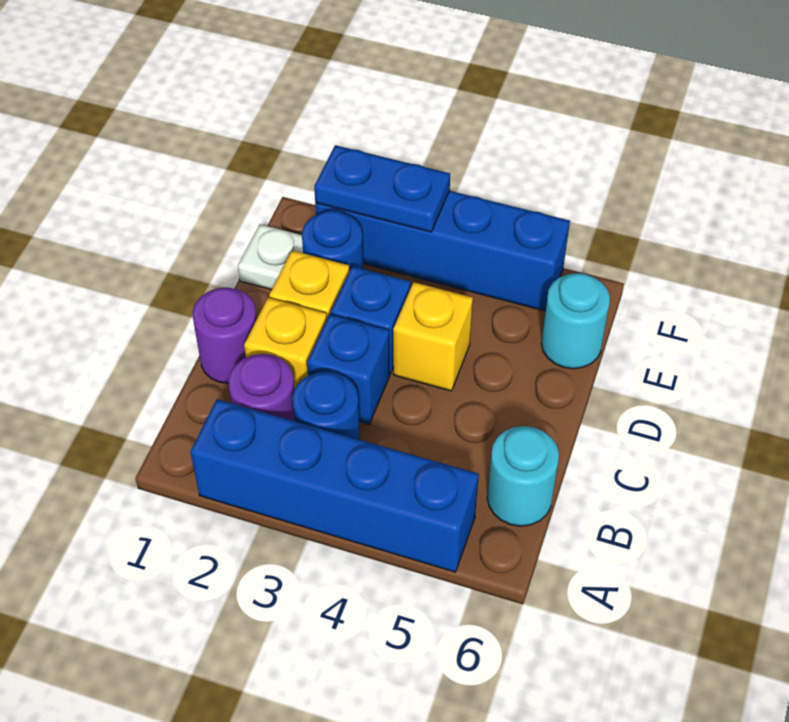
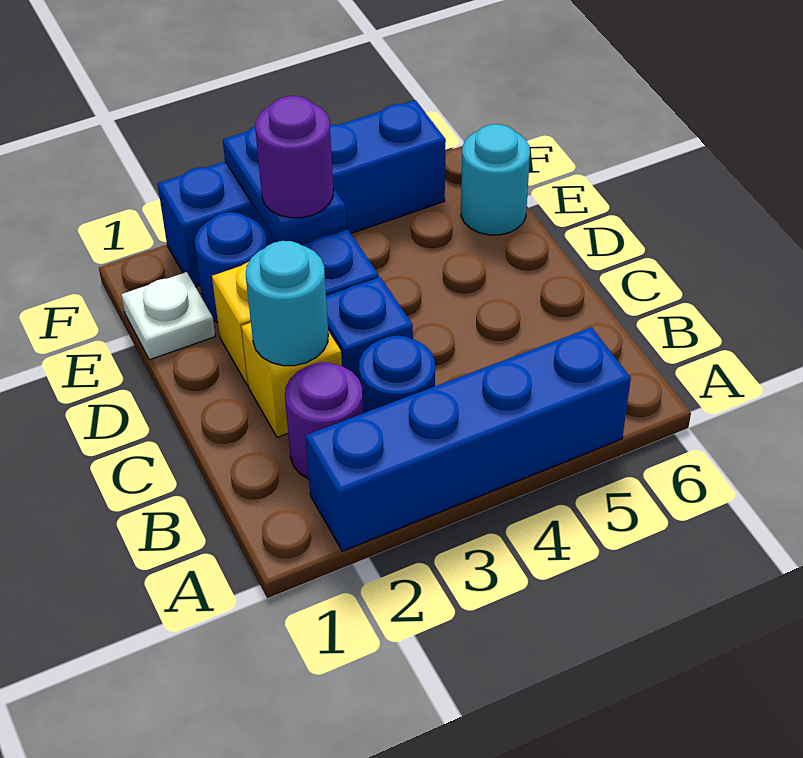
cyan 1x1 round brick [487,426,559,526] -> cyan 1x1 round brick moved to [246,241,328,366]
purple 1x1 round brick [192,288,256,384] -> purple 1x1 round brick moved to [255,96,333,218]
yellow 1x1 brick [393,282,473,391] -> none
blue 1x2 plate [314,145,450,232] -> blue 1x2 plate turned to [223,126,346,243]

